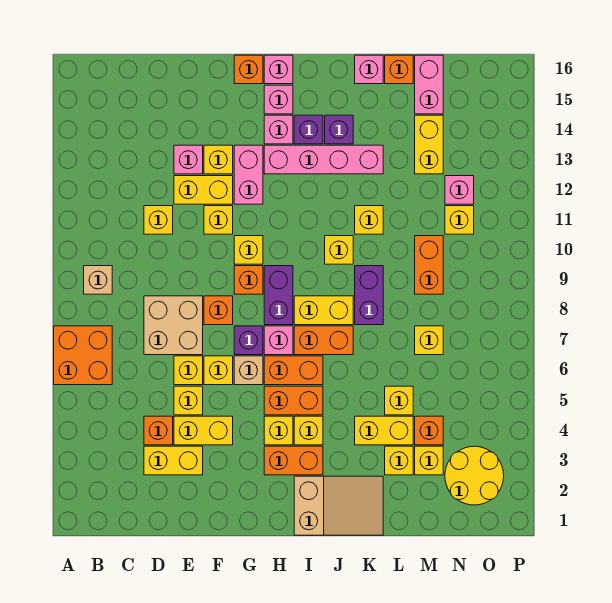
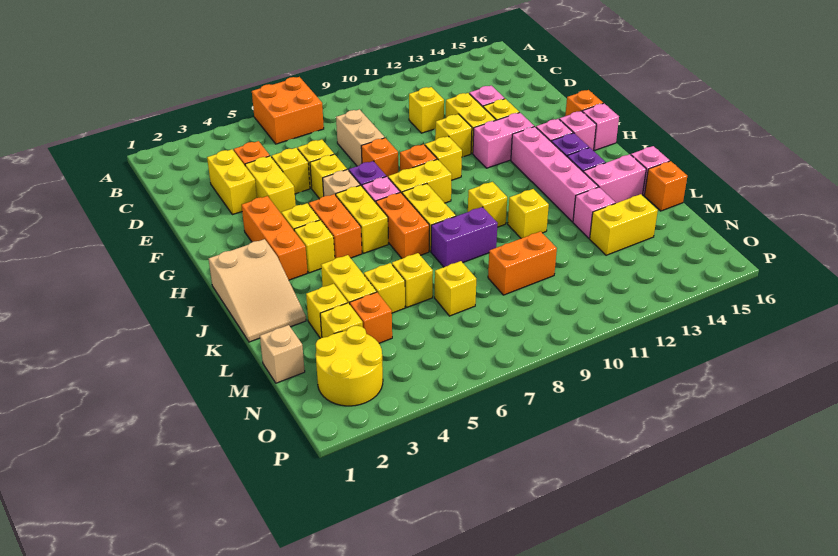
tan 1x1 brick [84,266,112,294] -> tan 1x1 brick moved to [260,325,305,383]
tan 2x2 brick [144,296,203,355] -> tan 1x2 brick [336,109,385,166]
orange 1x2 brick [264,446,323,475] -> orange 1x3 brick [242,196,307,280]
orange 1x2 brick [264,356,323,385] -> yellow 1x2 brick [336,185,388,253]
purple 1x2 brick [264,266,293,325] -> yellow 1x2 brick [388,159,452,203]
pink 1x2 brick [415,55,443,114] -> pink 1x2 brick moved to [584,154,646,203]
yellow 1x1 brick [445,206,474,234] -> yellow 1x1 brick moved to [392,253,433,308]
pink 1x1 brick [445,176,474,204] -> pink 1x1 brick moved to [573,187,615,238]

